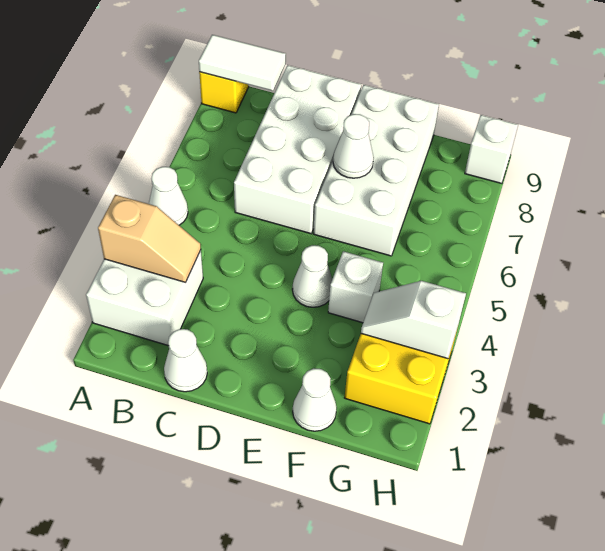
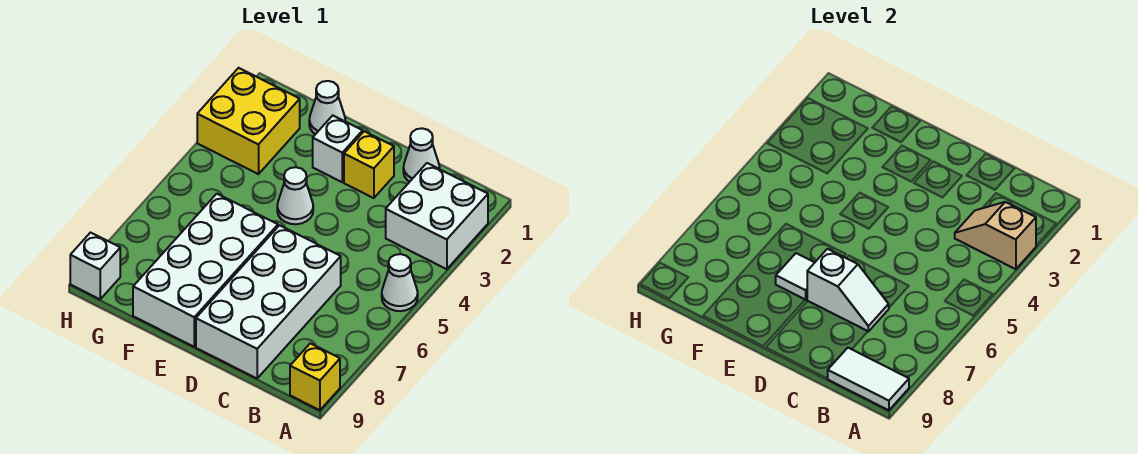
none -> yellow 1x1 brick [344,131,394,198]
white 1x1 cone [333,114,374,178] -> white 1x1 tile [776,253,815,300]
white 1x1 brick [328,251,383,323] -> white 1x1 brick moved to [313,116,363,182]
white 1x2 slope [361,281,466,359] -> white 1x2 slope moved to [807,249,889,331]

